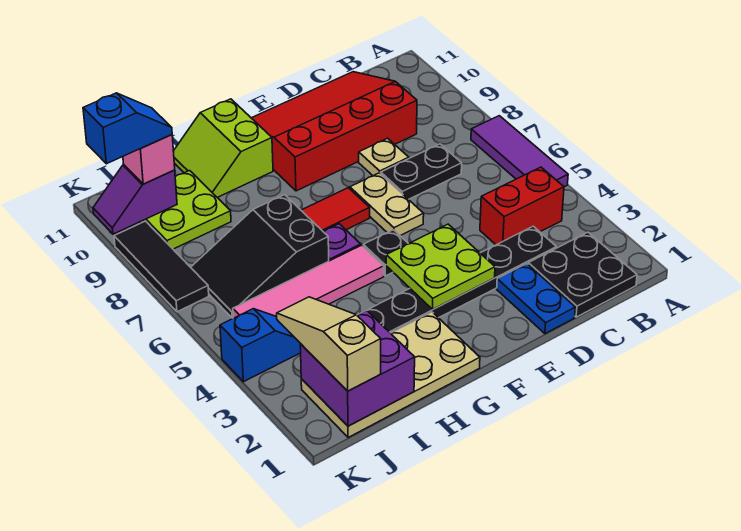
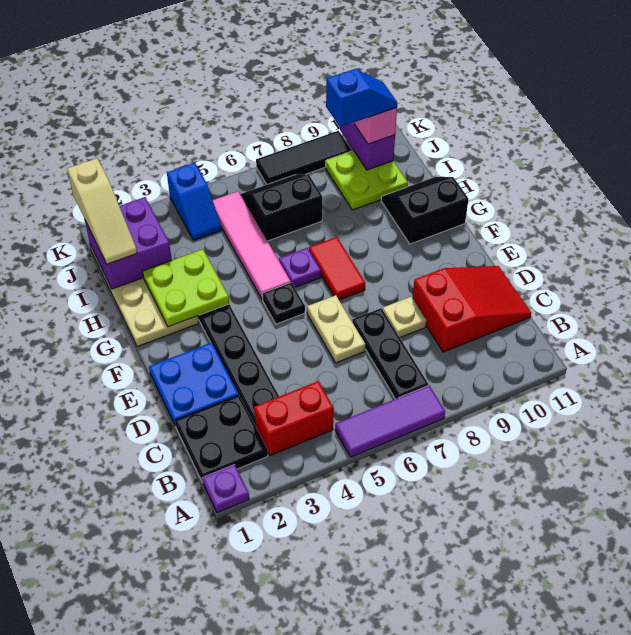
none -> purple 1x1 plate [202,465,249,513]
red 1x2 brick [480,167,564,245] -> red 1x2 brick turned to [254,381,334,456]
black 1x2 plate [381,144,462,199] -> black 1x3 plate [352,308,428,399]
red 3x4 slope [252,72,417,191] -> red 2x3 slope [413,266,531,352]
blue 1x2 plate [497,264,575,334] -> blue 2x2 plate [149,342,239,426]
lime 2x2 plate [386,224,495,309] -> lime 2x2 plate moved to [142,249,229,327]
tan 1x2 plate [350,173,424,236] -> tan 1x2 plate turned to [307,295,365,363]
lime 2x2 slope [173,99,273,197] -> black 2x2 slope [381,177,468,244]
black 2x3 slope [191,195,329,318] -> black 2x2 slope [240,174,322,241]
tan 1x3 slope [277,297,381,391] -> tan 1x3 slope turned to [67,158,137,264]
blue 1x2 slope [83,93,172,164] -> blue 1x2 slope turned to [326,69,397,127]

